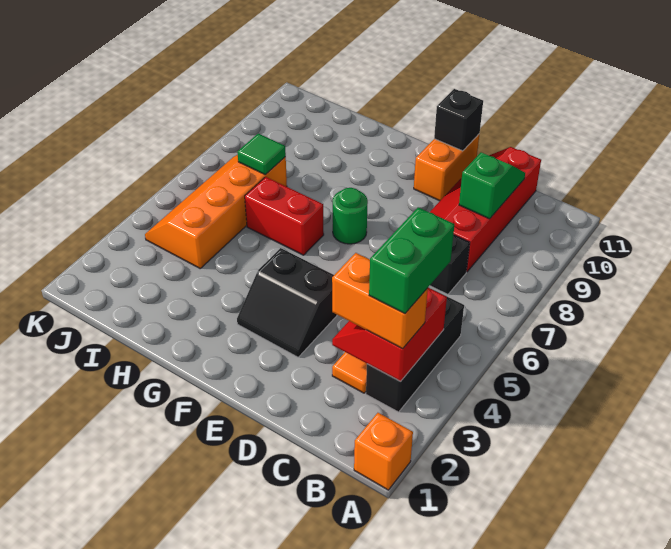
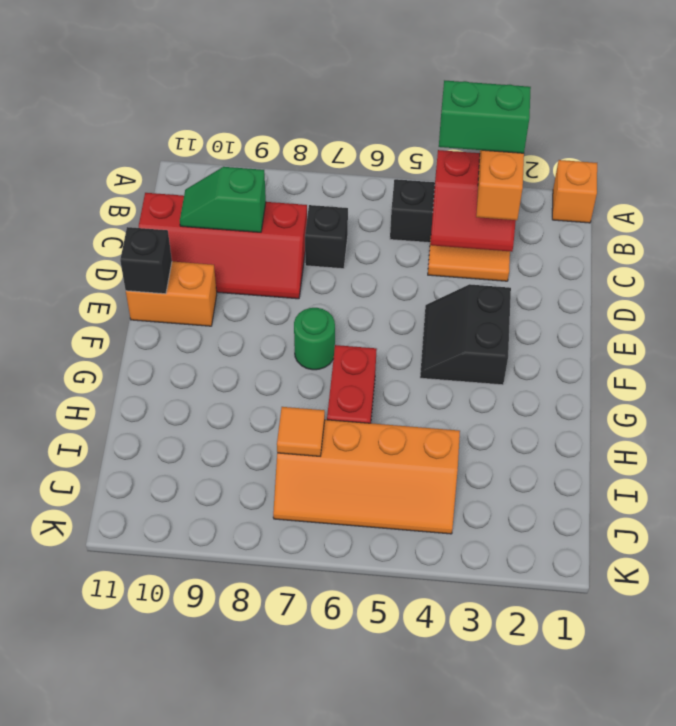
black 2x2 slope [237,248,337,357] -> black 2x2 slope turned to [420,284,511,385]
green 1x1 tile [238,134,286,175] -> orange 1x1 tile [277,407,325,456]

